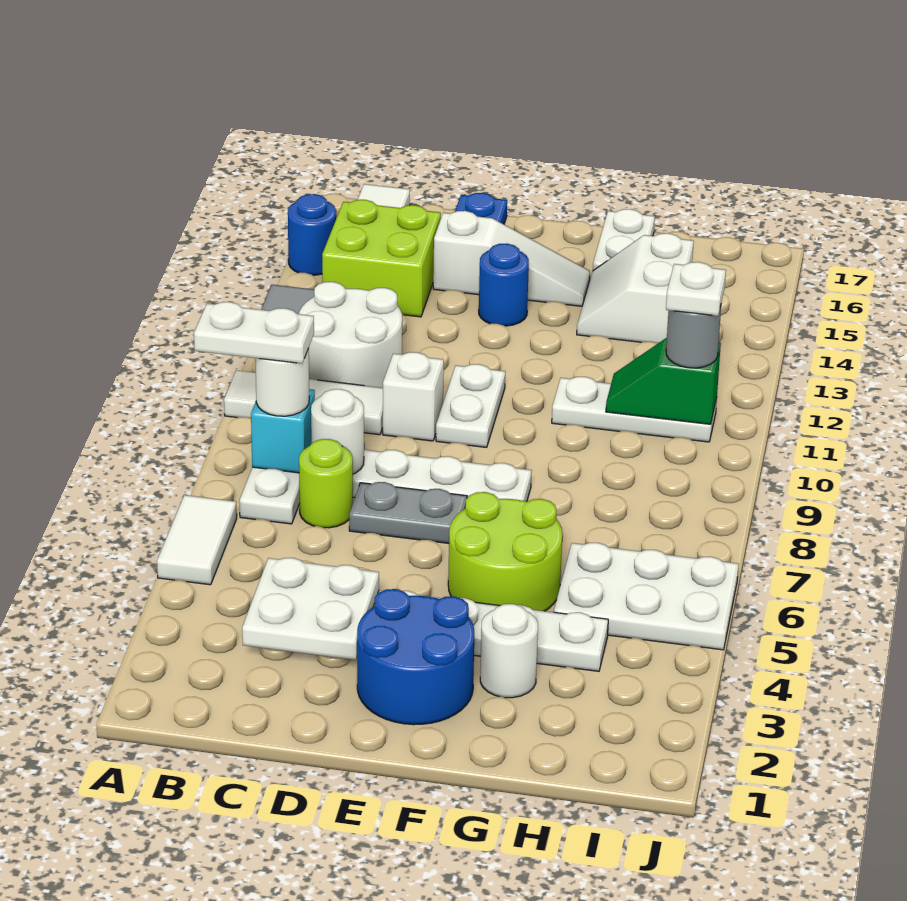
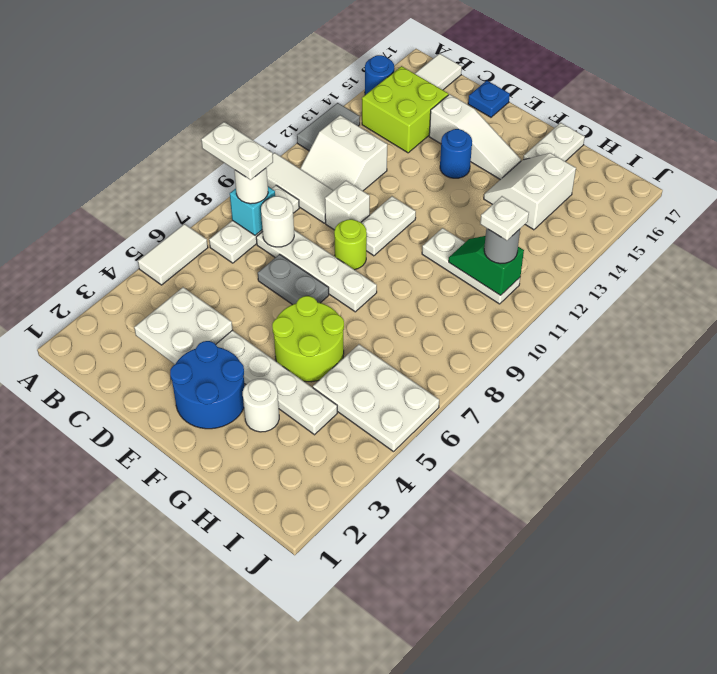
white 2x2 round brick [299,282,402,388] -> white 2x2 slope [300,115,387,191]
lime 1x1 round brick [299,439,353,528] -> lime 1x1 round brick moved to [334,219,367,270]

